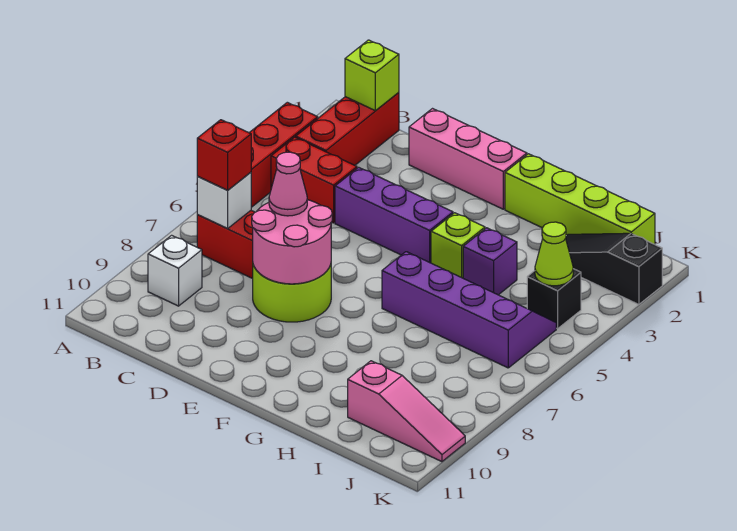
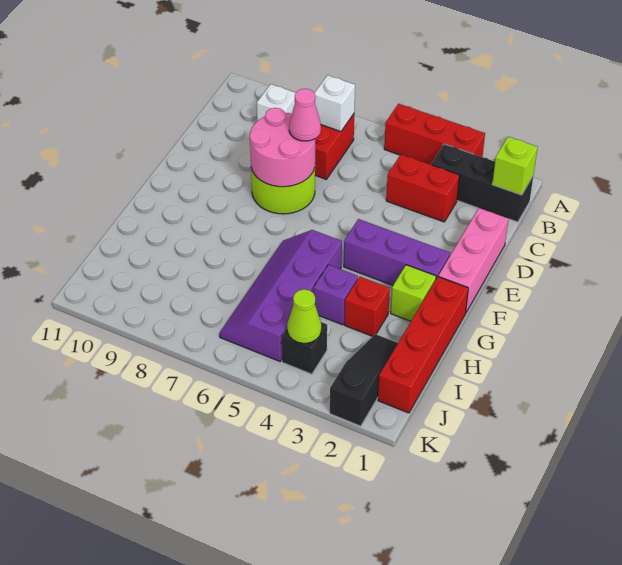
red 1x3 brick [296,93,399,165] -> black 1x3 brick [431,144,533,222]
red 1x2 brick [271,137,357,223] -> red 1x2 brick turned to [386,154,459,222]
red 1x1 brick [197,120,251,190] -> red 1x1 brick moved to [345,277,390,336]
purple 1x3 brick [335,167,453,263] -> purple 1x3 brick turned to [344,219,450,285]
lime 1x4 brick [505,154,655,244] -> red 1x4 brick [378,277,468,413]
lime 1x1 brick [431,213,485,278] -> lime 1x1 brick moved to [391,265,436,321]
purple 2x4 slope [382,252,556,368] -> purple 2x4 slope turned to [220,230,342,361]
pink 1x3 slope [348,361,465,462] -> none

